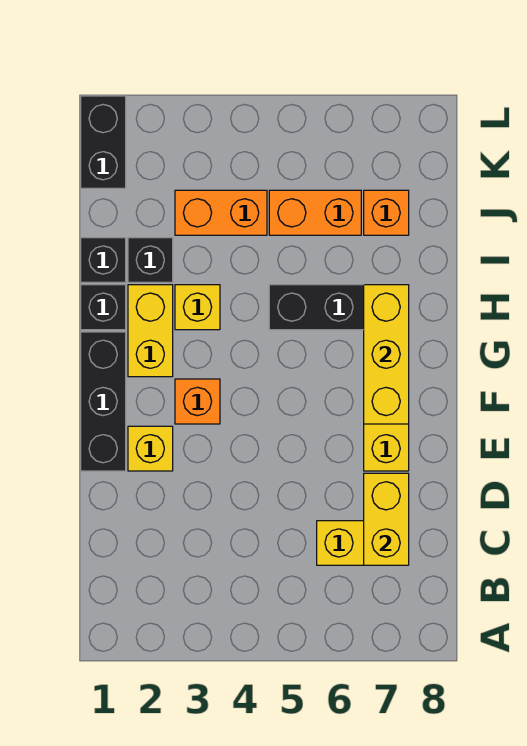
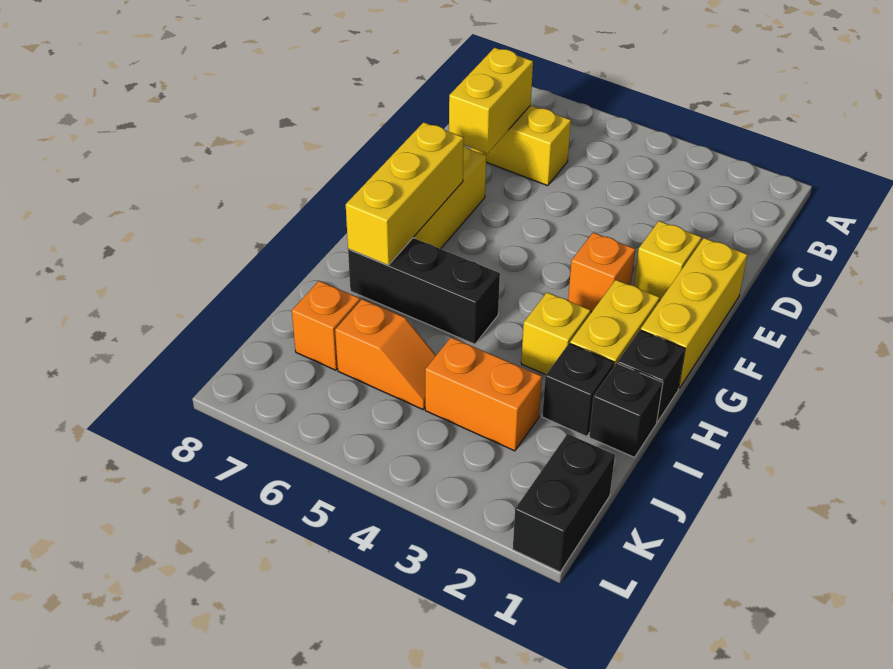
black 1x3 brick [81,332,126,471] -> yellow 1x3 brick [641,238,747,388]
orange 1x2 brick [269,190,361,235] -> orange 1x2 slope [335,299,436,409]

